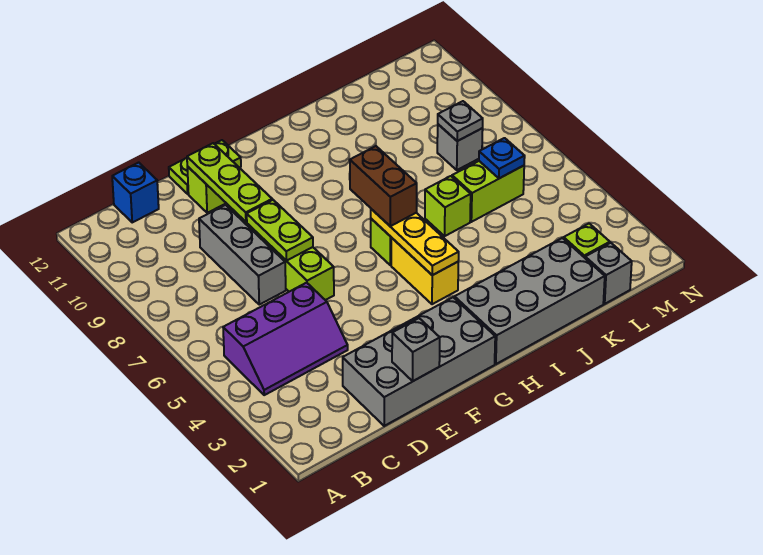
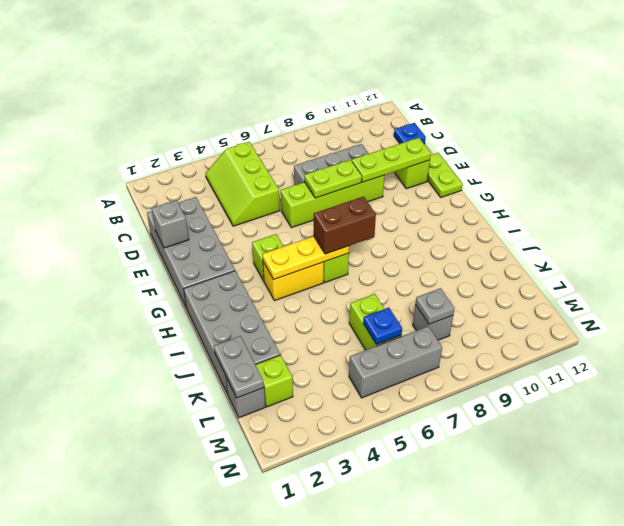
purple 2x3 slope [223,283,348,395] -> lime 2x3 slope [206,142,280,226]
blue 1x1 brick [112,162,159,222] -> blue 1x1 plate [394,123,426,144]
lime 1x1 brick [425,176,471,236] -> lime 1x1 brick moved to [252,234,283,281]
none -> grey 1x2 plate [214,336,264,398]
none -> grey 1x3 brick [349,326,442,398]

